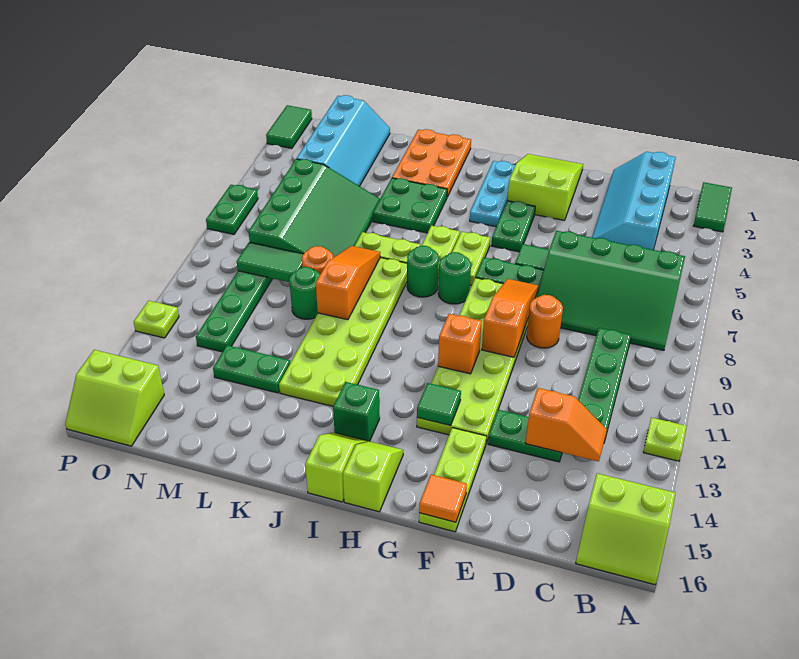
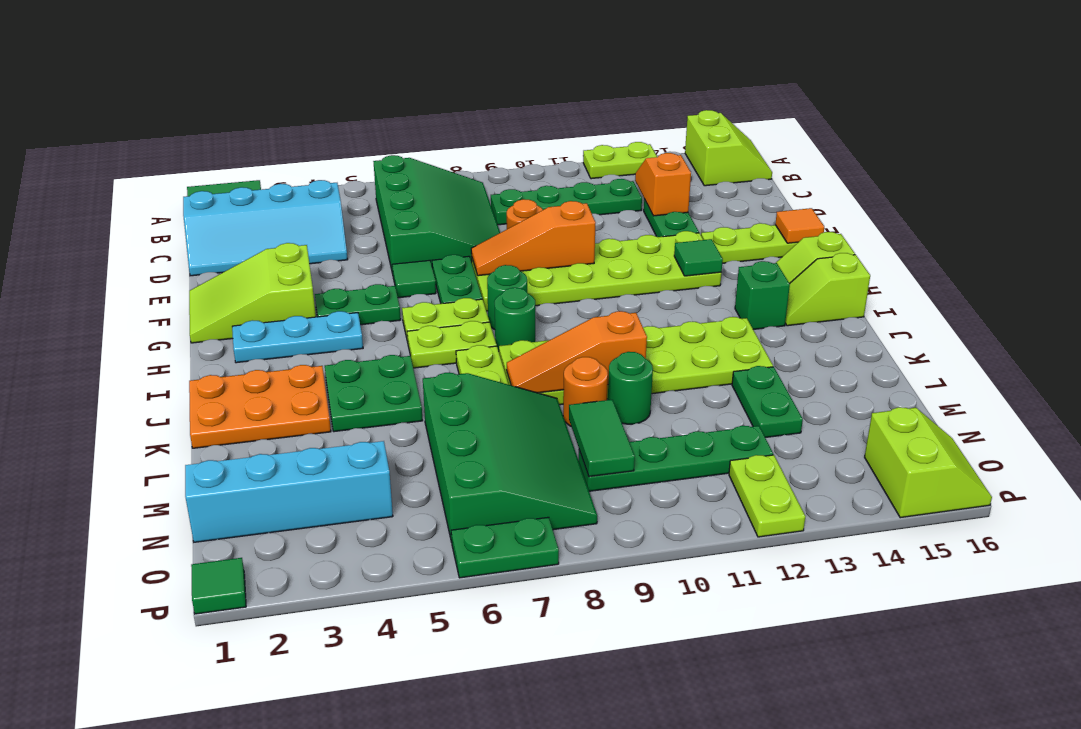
lime 1x1 plate [643,418,687,461] -> lime 1x2 plate [583,142,657,179]
orange 1x1 brick [438,314,482,374] -> none
green 3x4 slope [248,159,380,258] -> green 3x4 slope turned to [423,372,597,542]
green 1x2 tile [266,105,312,148] -> green 1x1 tile [191,558,246,614]
lime 1x1 plate [134,301,179,338] -> lime 1x2 plate [729,455,805,537]

